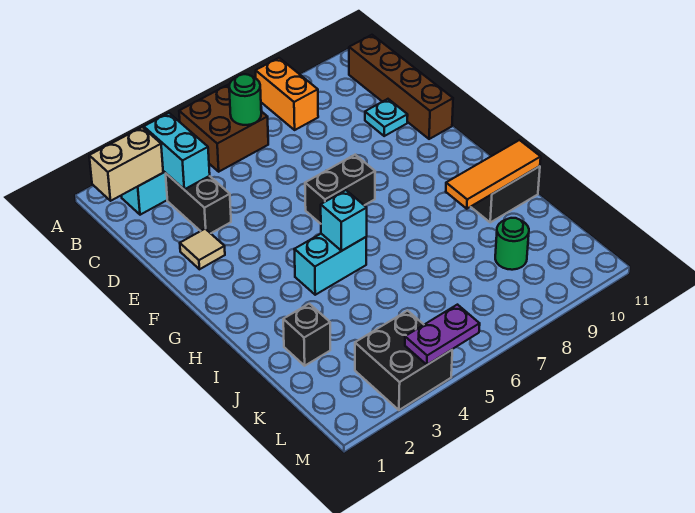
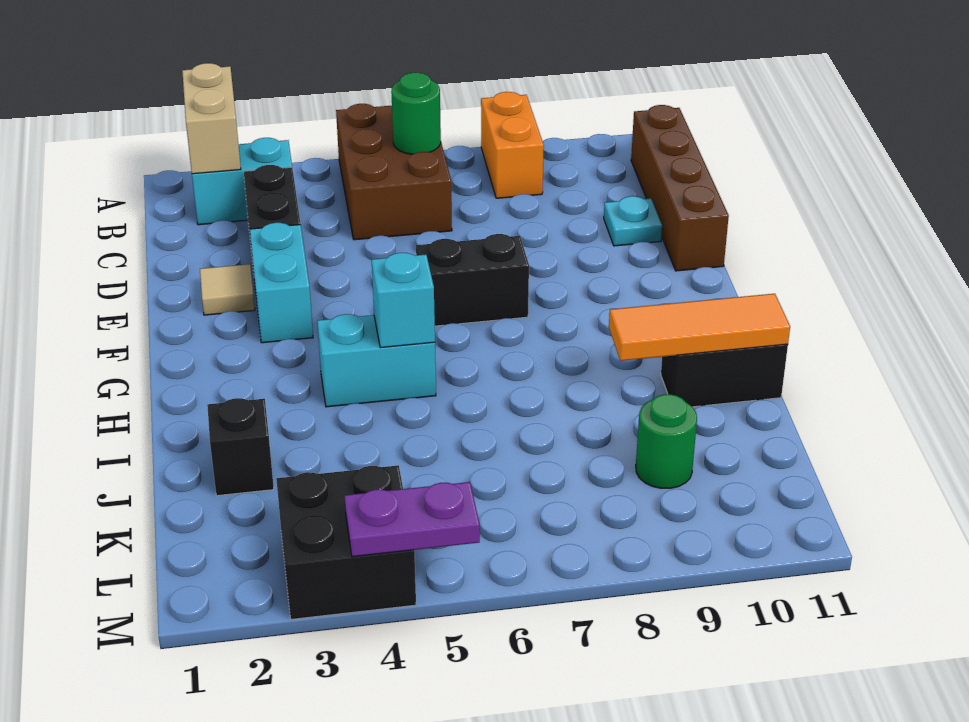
brown 2x2 brick [179,84,268,172] -> brown 2x3 brick [336,104,452,240]
tan 1x2 brick [89,127,163,201] -> tan 1x2 brick turned to [182,63,241,174]
cyan 1x2 brick [144,113,210,189] -> cyan 1x2 brick moved to [250,223,313,343]

